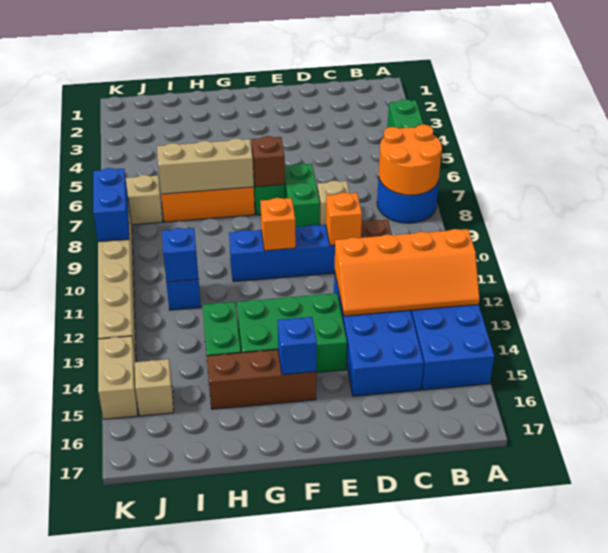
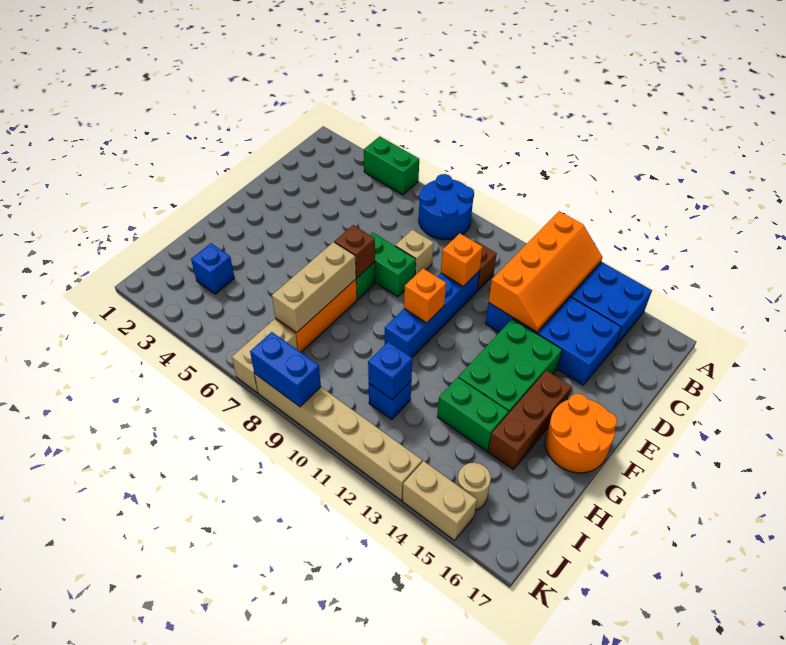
orange 2x2 round brick [379,125,442,195] -> orange 2x2 round brick moved to [545,394,617,473]
blue 1x1 brick [278,317,317,375] -> blue 1x1 brick moved to [191,243,235,294]
tan 1x1 brick [135,359,174,416] -> tan 1x1 round brick [457,463,491,510]

